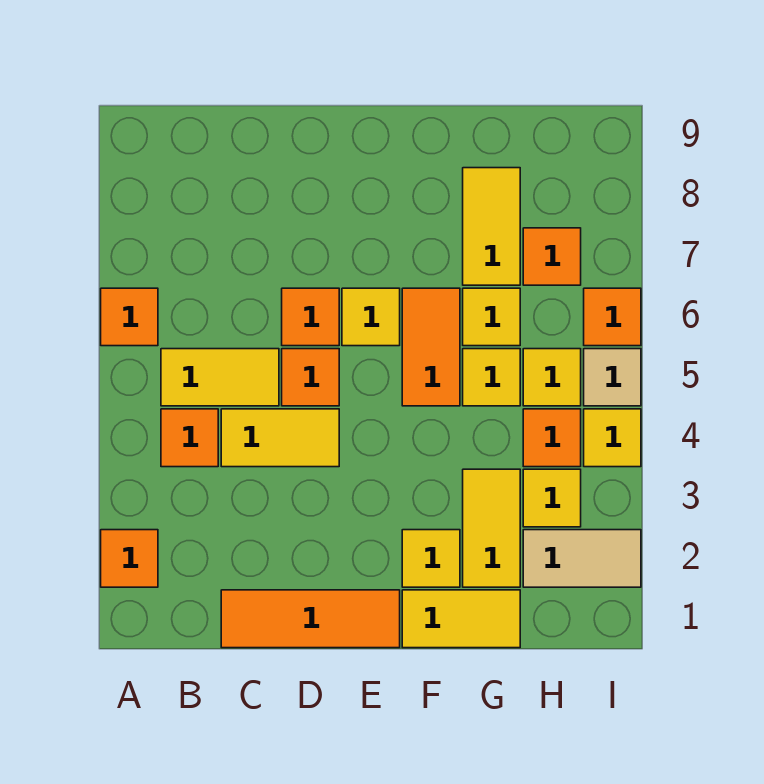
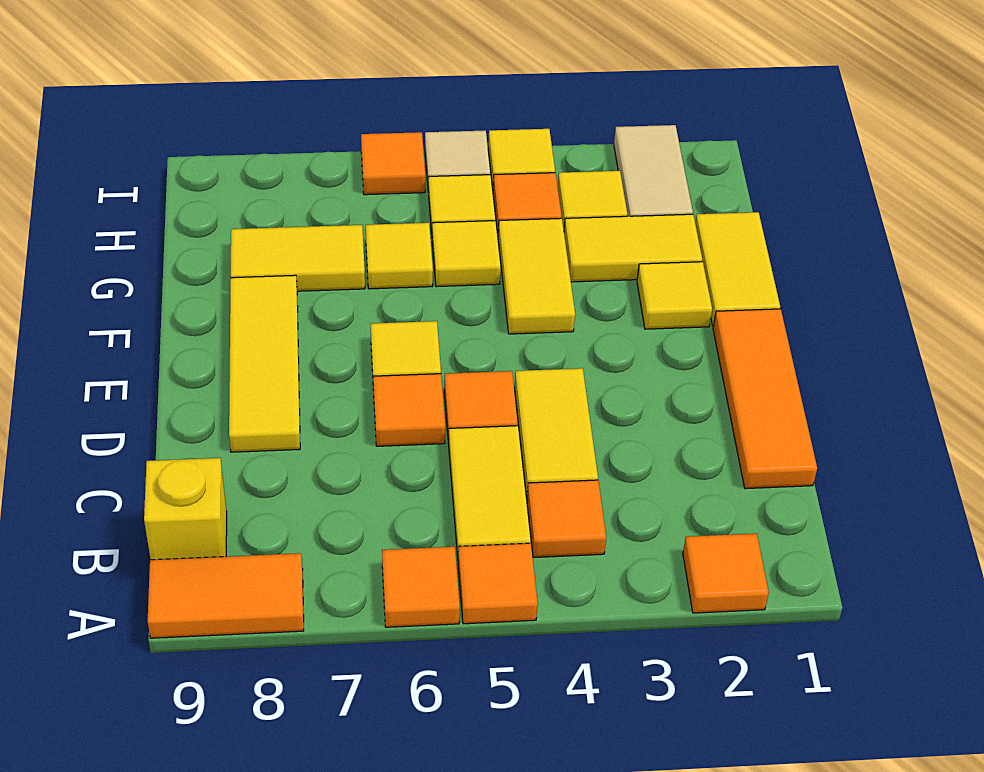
none -> yellow 1x1 brick [144,458,227,560]
none -> yellow 1x3 tile [229,275,300,452]
none -> yellow 1x2 tile [498,218,575,334]
orange 1x2 tile [402,288,460,406] -> orange 1x2 tile moved to [148,553,304,638]
orange 1x1 tile [523,228,581,285] -> orange 1x1 tile moved to [458,543,538,624]

